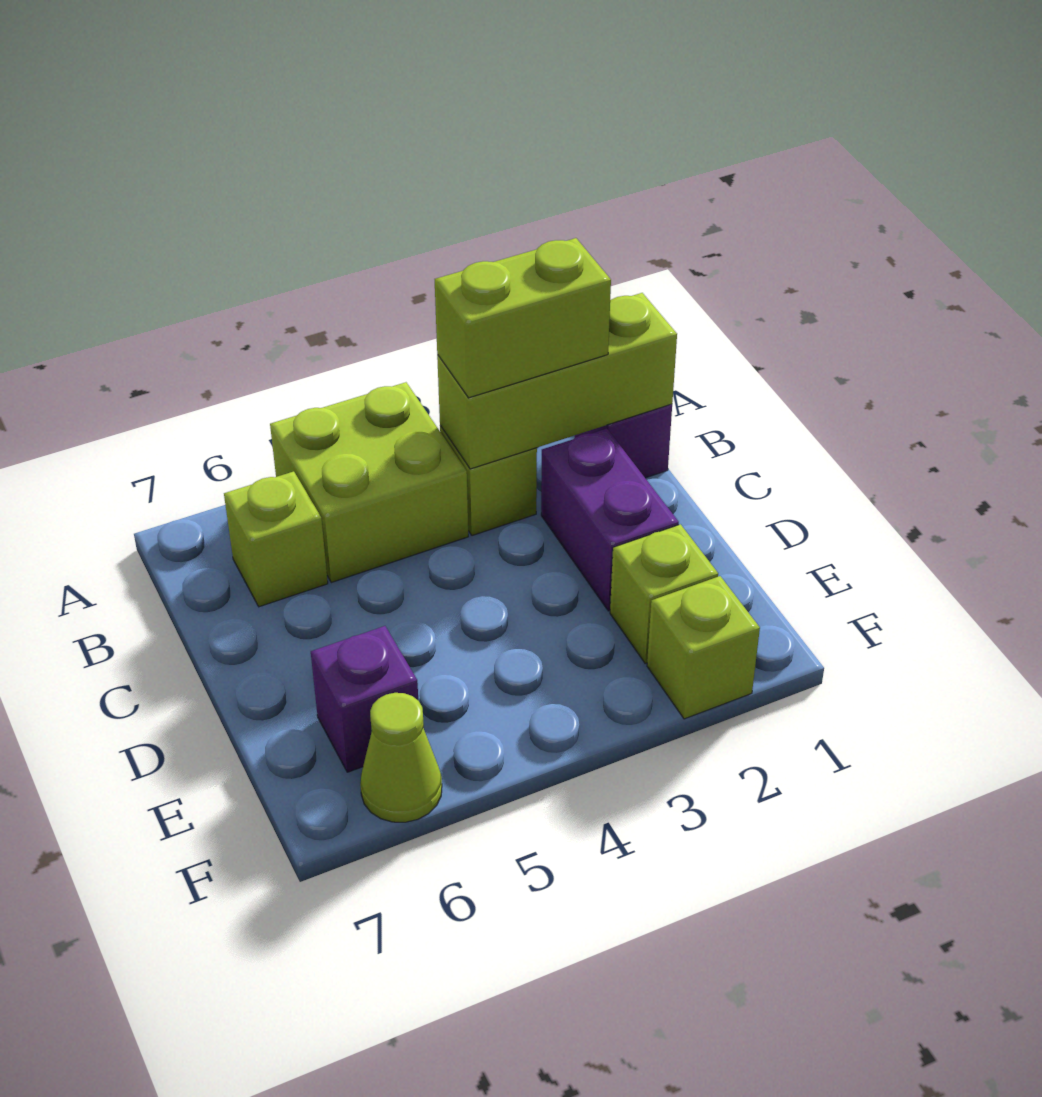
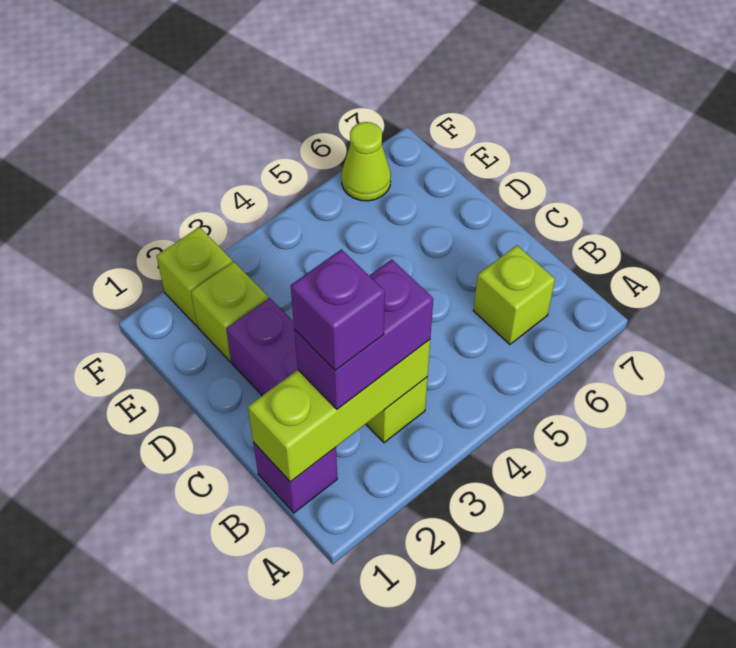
lime 2x2 brick [270,382,468,583] -> none
lime 1x2 brick [435,238,611,398] -> purple 1x2 brick [294,259,433,409]
purple 1x1 brick [311,626,418,772] -> purple 1x1 brick moved to [291,249,385,370]

